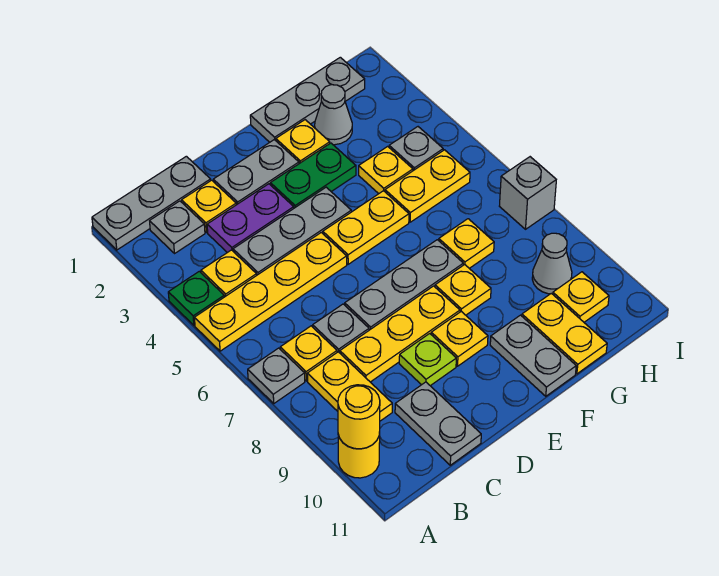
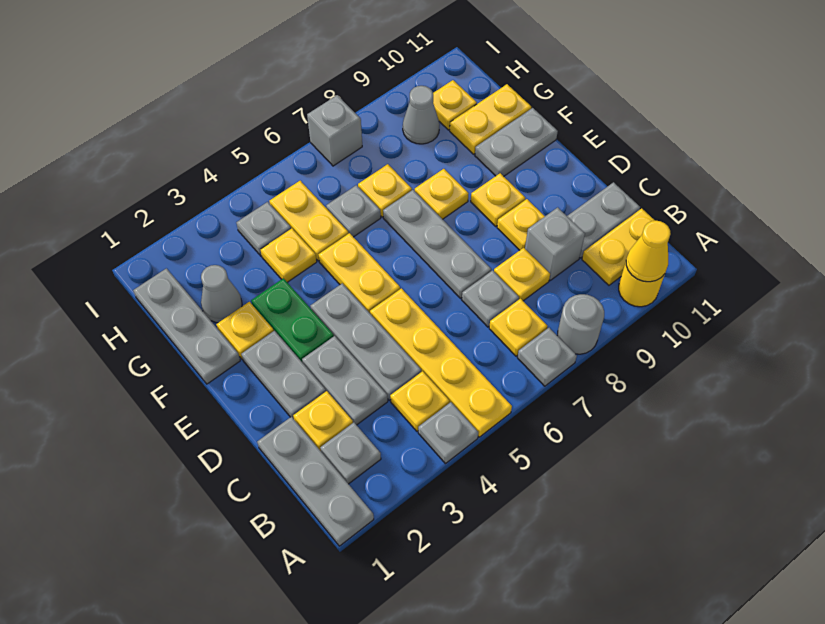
green 1x1 plate [168,271,224,325] -> grey 1x1 plate [418,402,478,464]
none -> grey 1x1 round brick [557,294,604,354]
yellow 1x1 round brick [338,385,380,449] -> yellow 1x1 cone [626,221,671,282]
yellow 1x2 plate [307,352,392,421] -> yellow 1x2 plate moved to [582,208,655,285]
purple 1x2 plate [207,184,294,253] -> grey 1x2 plate [302,336,388,425]
yellow 1x3 plate [340,286,460,382] -> yellow 1x1 plate [494,248,550,301]
none -> grey 1x1 brick [525,207,585,280]
lime 1x1 plate [399,334,456,386] -> yellow 1x1 plate [497,199,545,250]
none -> grey 1x1 plate [326,185,381,237]

